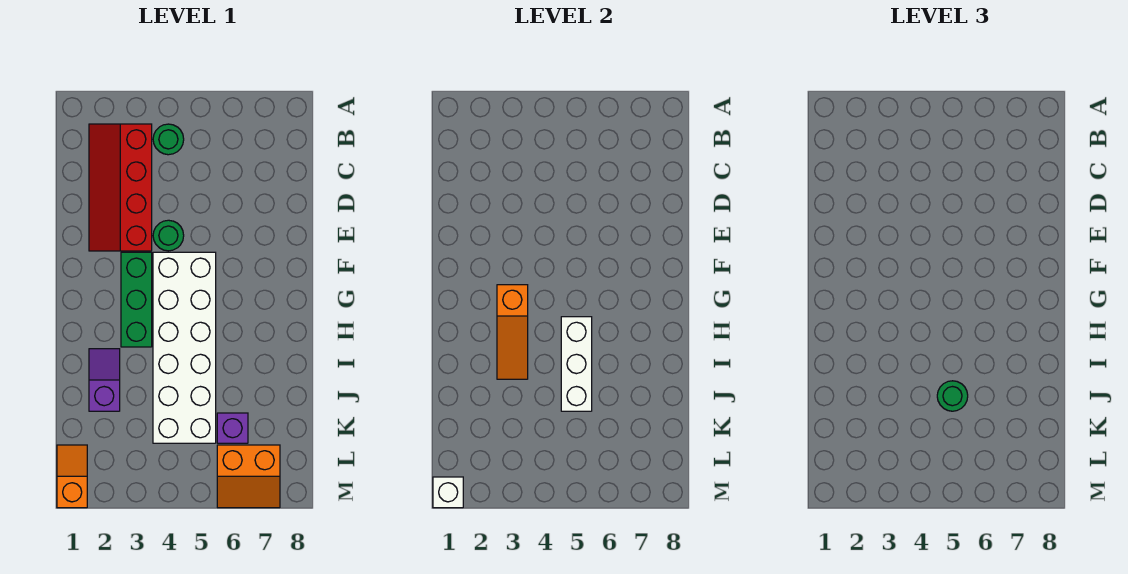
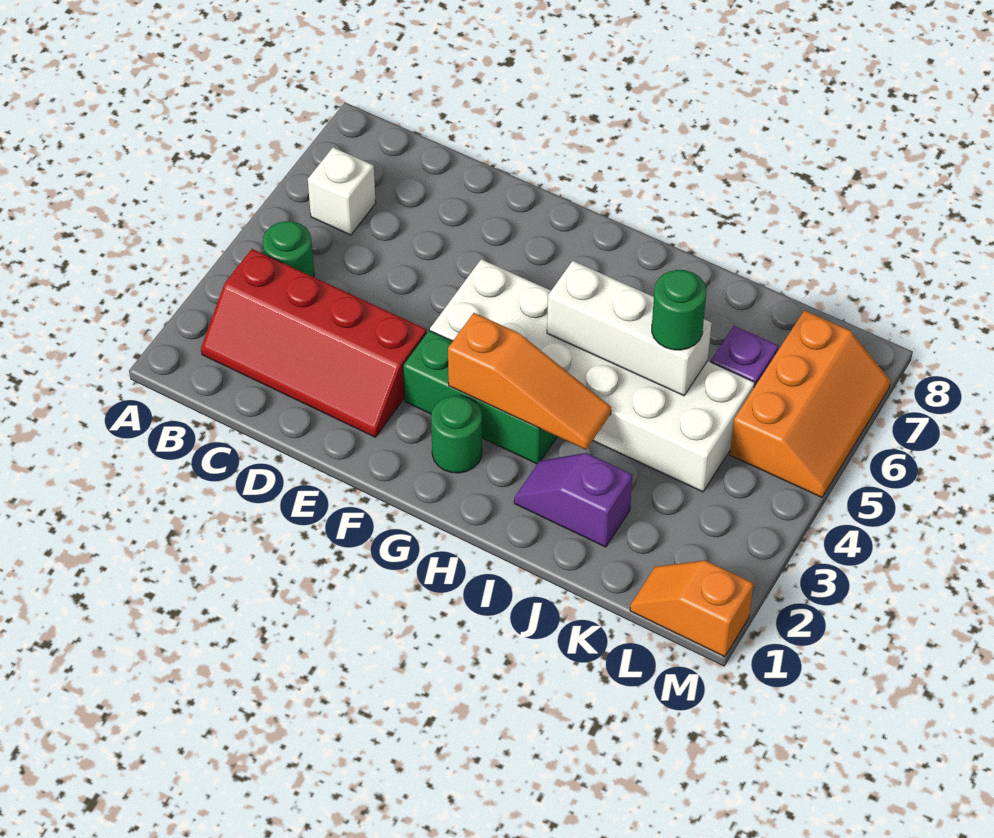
green 1x1 round brick [153,220,184,251] -> green 1x1 round brick moved to [431,396,482,473]
orange 2x2 slope [217,445,280,508] -> orange 2x3 slope [730,310,891,497]
white 1x1 brick [433,477,463,508] -> white 1x1 brick moved to [308,147,376,235]

